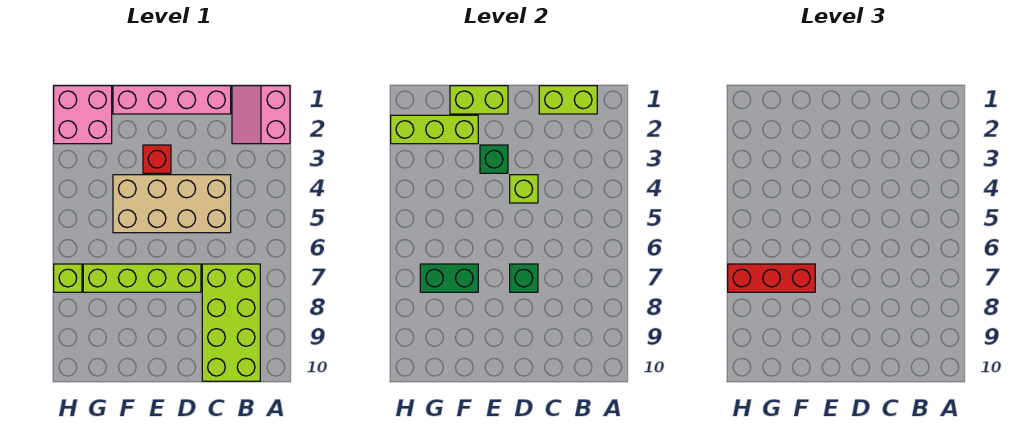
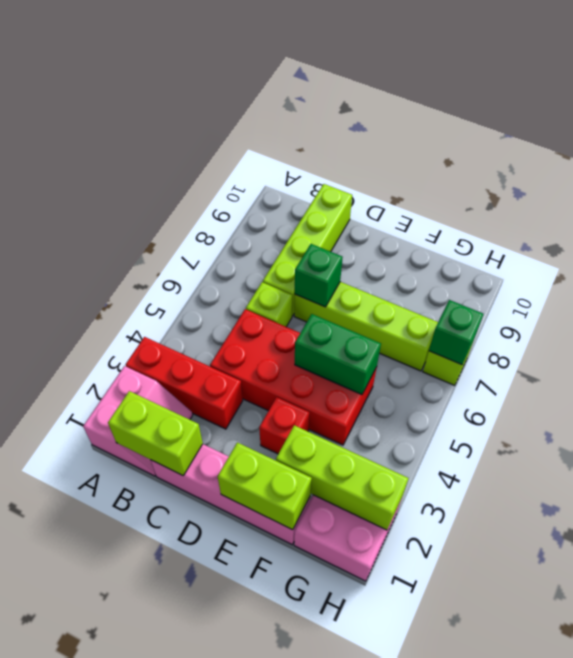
lime 2x4 brick [202,264,260,381] -> lime 1x4 brick [263,184,352,316]
tan 2x4 brick [113,175,231,233] -> red 2x4 brick [210,309,377,445]
lime 1x1 brick [510,175,538,203] -> lime 1x1 brick moved to [246,282,292,327]
green 1x1 brick [480,145,508,173] -> green 1x1 brick moved to [429,300,483,365]
green 1x2 brick [420,264,478,292] -> green 1x2 brick moved to [295,314,381,395]
red 1x3 brick [728,264,815,292] -> red 1x3 brick moved to [126,337,243,429]

